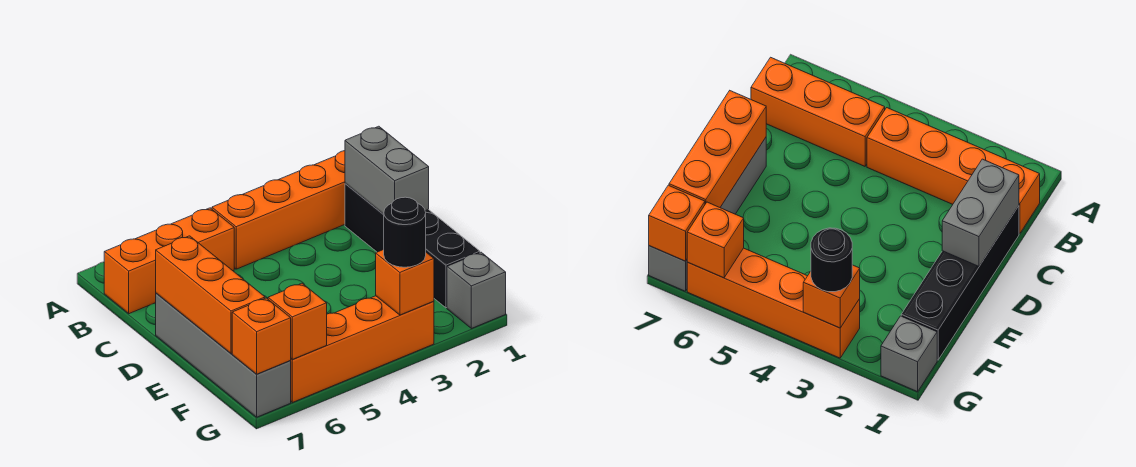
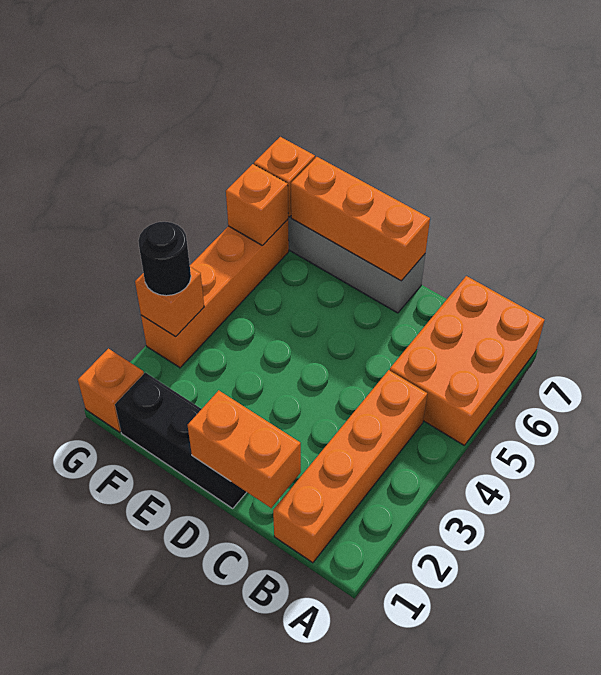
orange 1x3 brick [104,208,234,314] -> orange 2x3 brick [390,276,545,445]
black 1x4 brick [345,184,480,308] -> black 1x3 brick [115,372,247,508]
grey 1x2 brick [345,126,429,214] -> orange 1x2 brick [188,390,301,508]
grey 1x1 brick [447,252,506,329] -> orange 1x1 brick [78,349,144,432]

